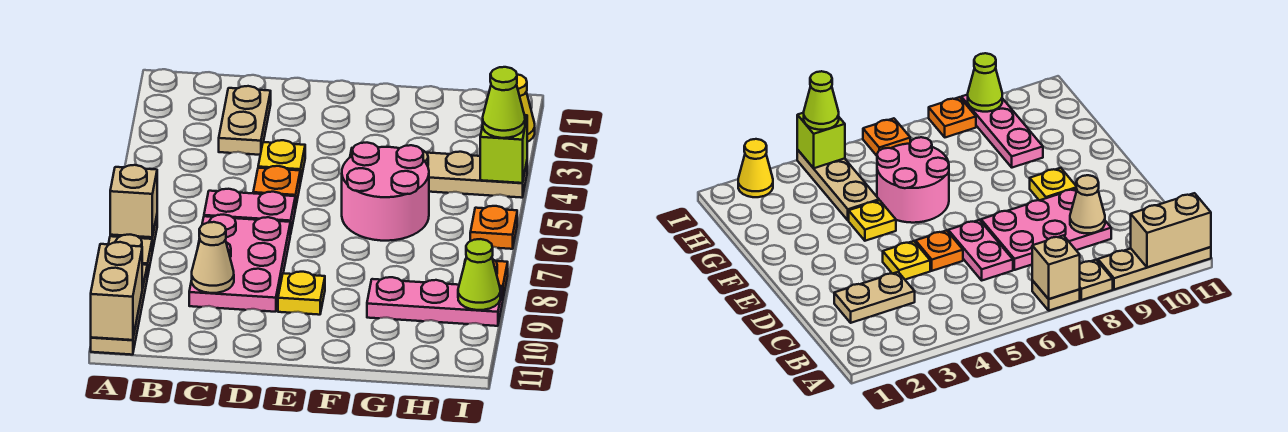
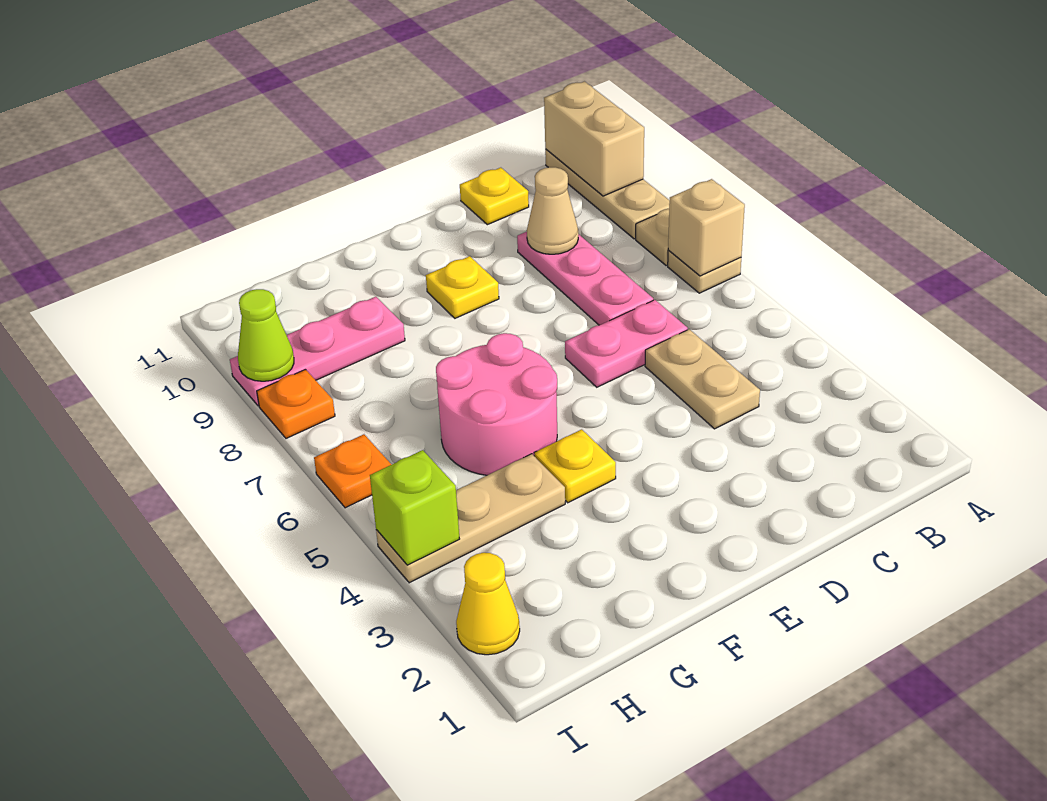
tan 1x2 plate [219,86,271,155] -> tan 1x2 plate moved to [645,329,760,429]
pink 2x3 plate [189,215,290,312] -> pink 1x3 plate [517,232,653,325]
yellow 1x1 plate [258,140,305,183] -> yellow 1x1 plate moved to [460,168,529,225]
orange 1x1 plate [253,166,300,209] -> none
lime 1x1 cone [482,67,525,138] -> none

